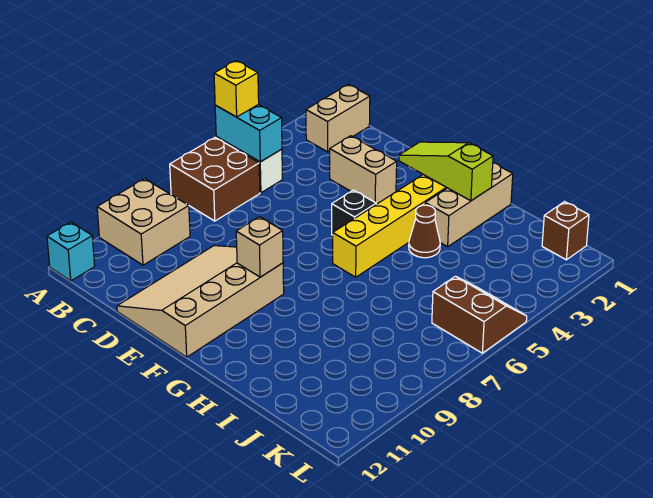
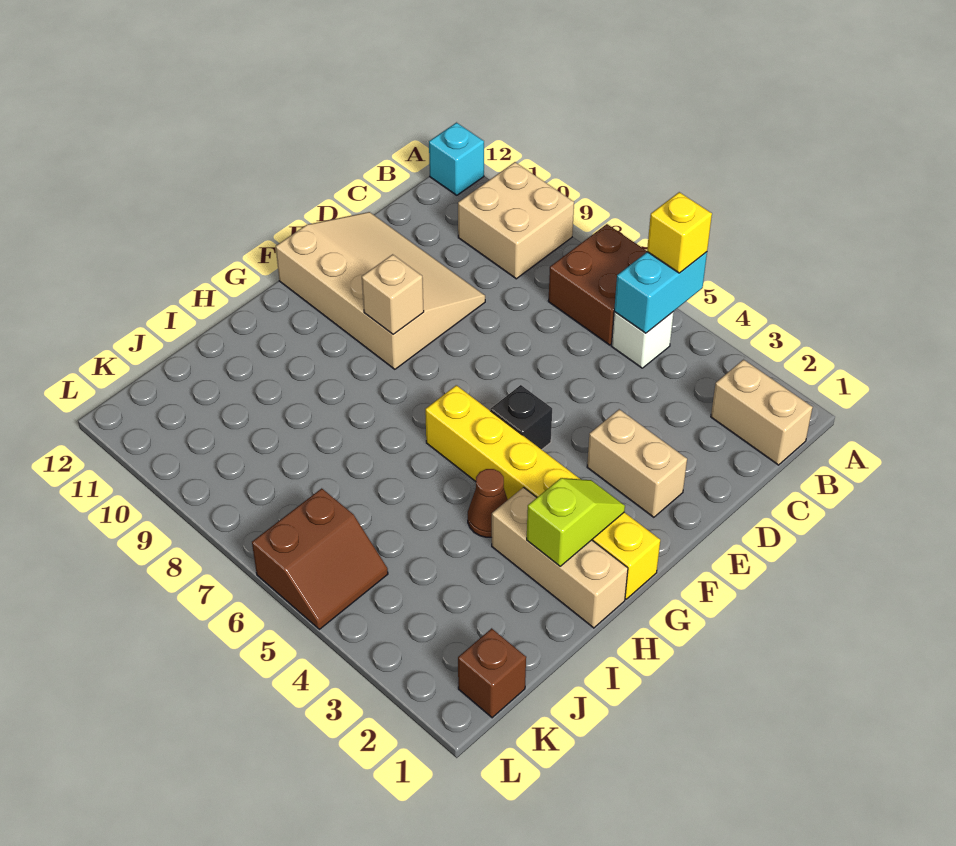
tan 1x2 brick [330,136,397,204] -> tan 1x2 brick turned to [587,409,687,517]
lime 1x3 slope [399,142,493,201] -> lime 1x2 slope [527,478,625,566]

